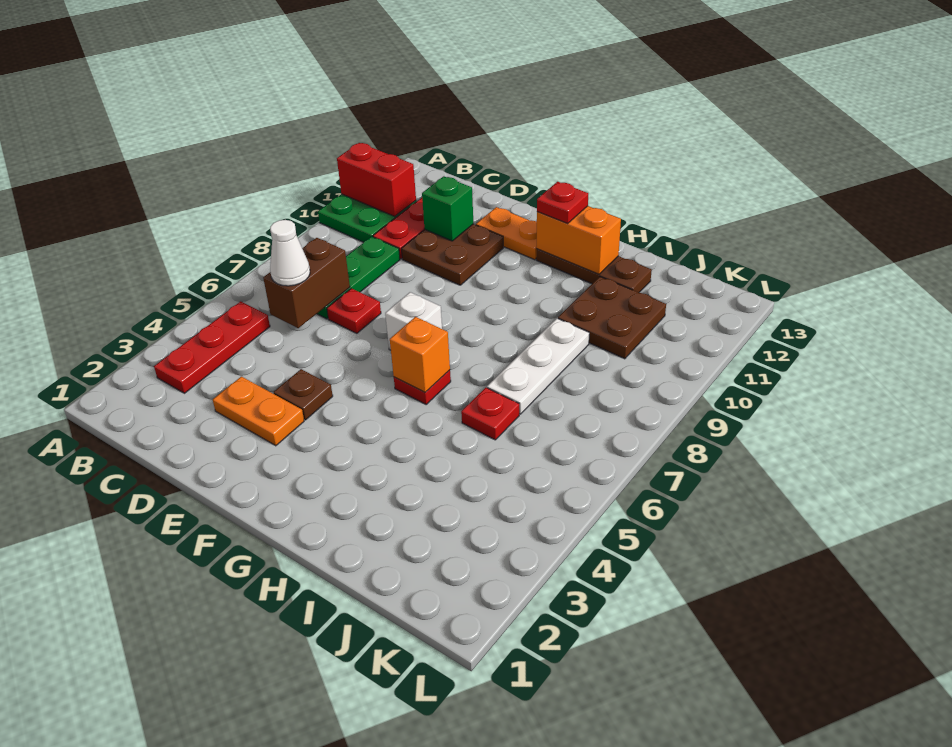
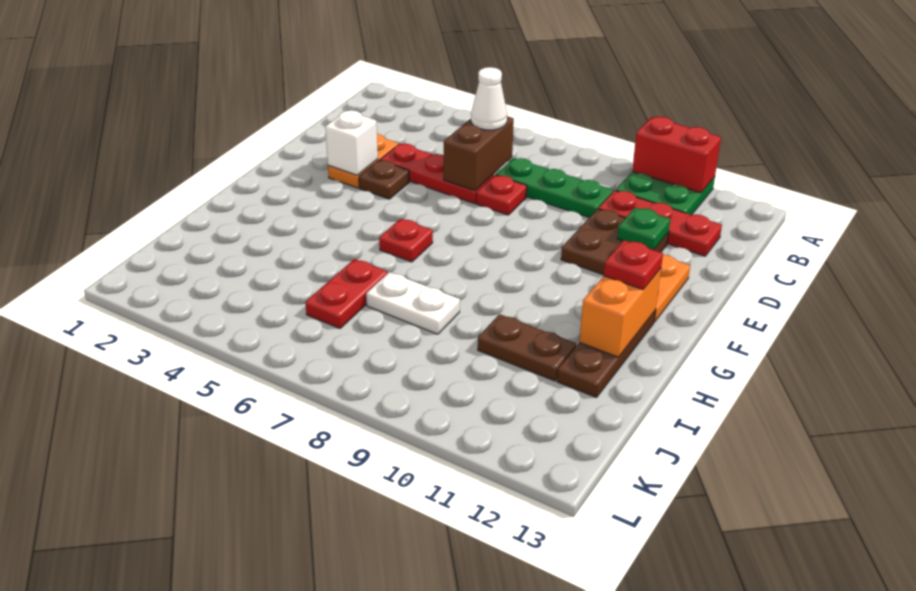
red 1x2 brick [337,143,416,216] -> red 1x2 brick turned to [632,116,721,193]
red 1x3 plate [154,301,270,393] -> red 1x3 plate moved to [380,144,494,204]
brown 1x2 brick [263,238,350,328] -> brown 1x2 brick turned to [444,116,514,191]
green 1x1 brick [422,176,473,241] -> green 1x1 plate [617,207,670,250]
white 1x1 brick [385,292,442,350] -> white 1x1 brick moved to [325,110,378,175]
orange 1x1 brick [390,317,450,392] -> none
red 1x1 plate [461,388,519,440] -> red 1x2 plate [305,259,388,328]
white 1x3 plate [487,318,589,414] -> white 1x2 plate [366,272,460,334]
brown 2x2 plate [558,277,666,359] -> brown 1x2 plate [478,314,576,381]

